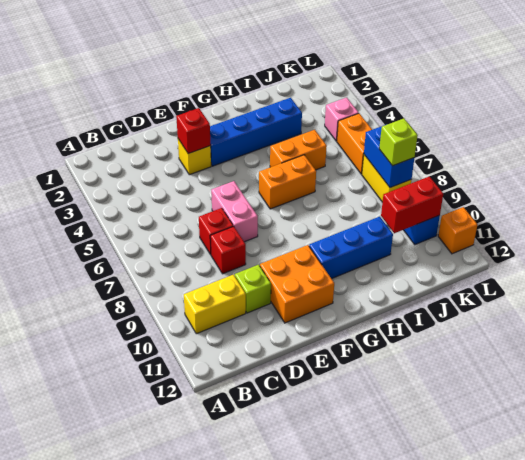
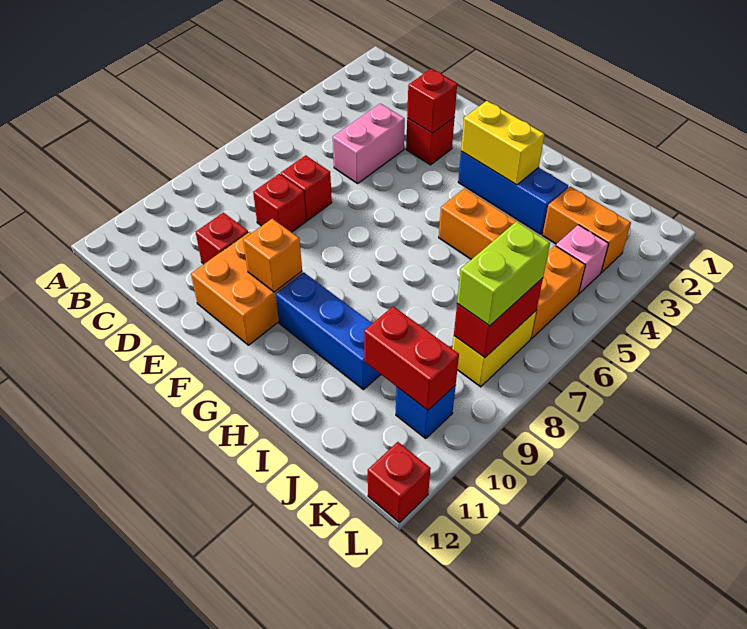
yellow 1x2 brick [184,275,246,334] -> yellow 1x2 brick moved to [461,101,544,185]
lime 1x1 brick [235,265,271,313] -> red 1x1 brick [196,213,248,264]
yellow 1x1 brick [178,139,211,175] -> red 1x1 brick [406,118,454,165]
pink 1x2 brick [211,181,258,242] -> pink 1x2 brick moved to [333,104,405,183]
blue 1x4 brick [210,98,302,166] -> blue 1x3 brick [458,151,568,234]
orange 1x2 brick [259,155,316,209] -> orange 1x2 brick moved to [542,186,631,273]
blue 1x2 brick [364,126,414,188] -> red 1x2 brick [454,278,543,357]
lime 1x1 brick [379,118,418,166] -> lime 1x2 brick [457,221,550,326]
orange 1x1 brick [438,207,477,254] -> orange 1x1 brick moved to [243,219,302,292]
none -> red 1x1 brick [368,442,431,523]

